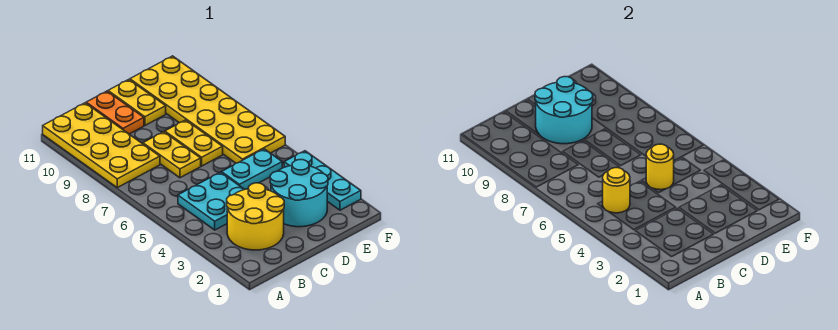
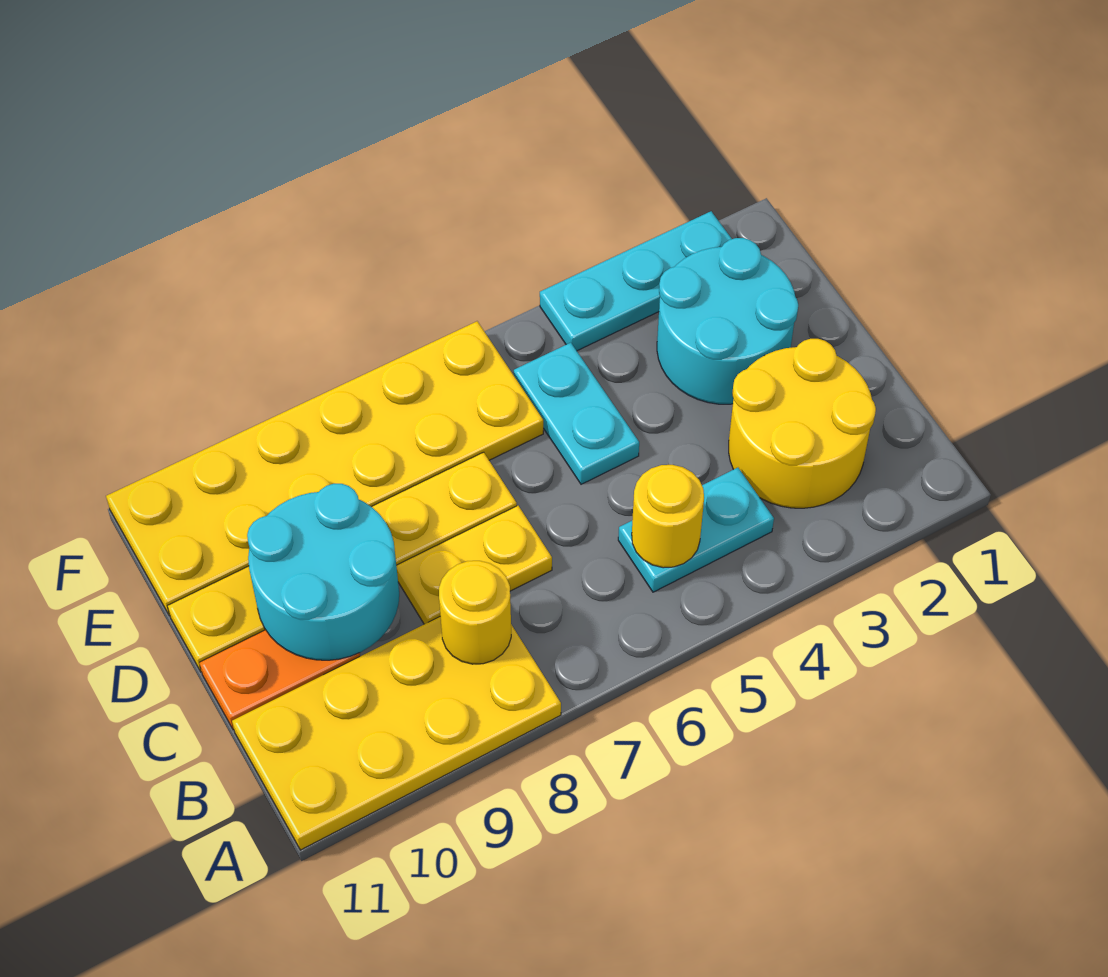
cyan 2x2 plate [178,172,244,230] -> cyan 1x2 plate [618,468,774,592]
yellow 1x1 round brick [646,144,674,190] -> yellow 1x1 round brick moved to [439,561,511,664]

